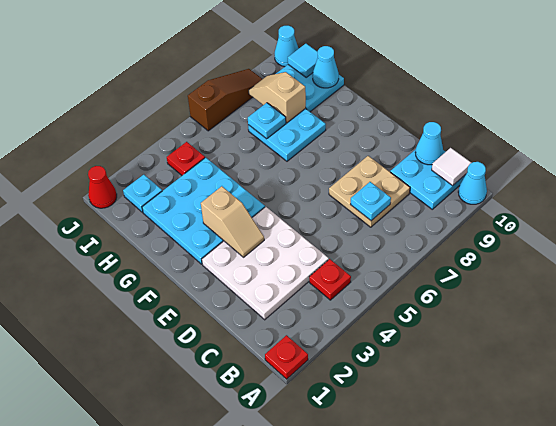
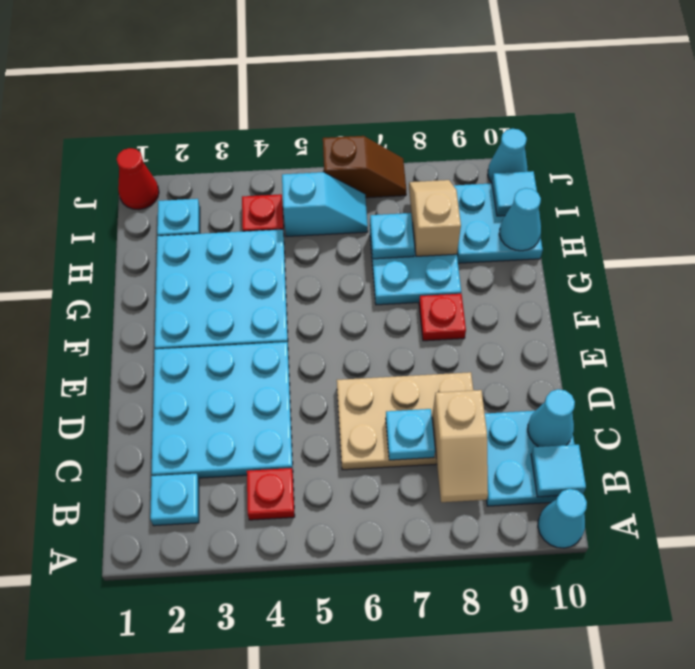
red 1x1 plate [265,335,308,379] -> red 1x1 plate moved to [419,294,466,341]
none -> cyan 1x1 plate [150,474,199,526]
white 1x1 tile [432,148,471,185] -> cyan 1x1 tile [531,445,586,497]
white 3x3 plate [202,207,329,320] -> cyan 3x3 plate [151,342,293,478]
tan 2x2 plate [329,156,410,227] -> tan 2x3 plate [337,372,473,470]
tan 1x2 slope [201,186,264,257] -> tan 1x2 slope moved to [432,390,488,502]
none -> cyan 1x2 slope [282,172,368,237]
brown 1x3 slope [188,69,262,131] -> brown 1x2 slope [323,136,406,198]

